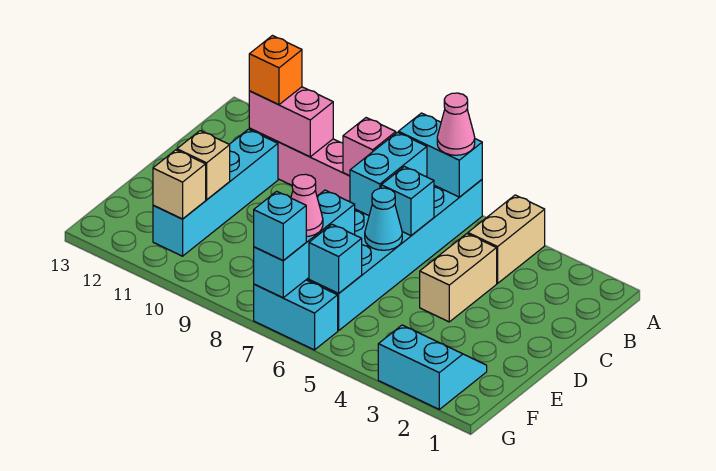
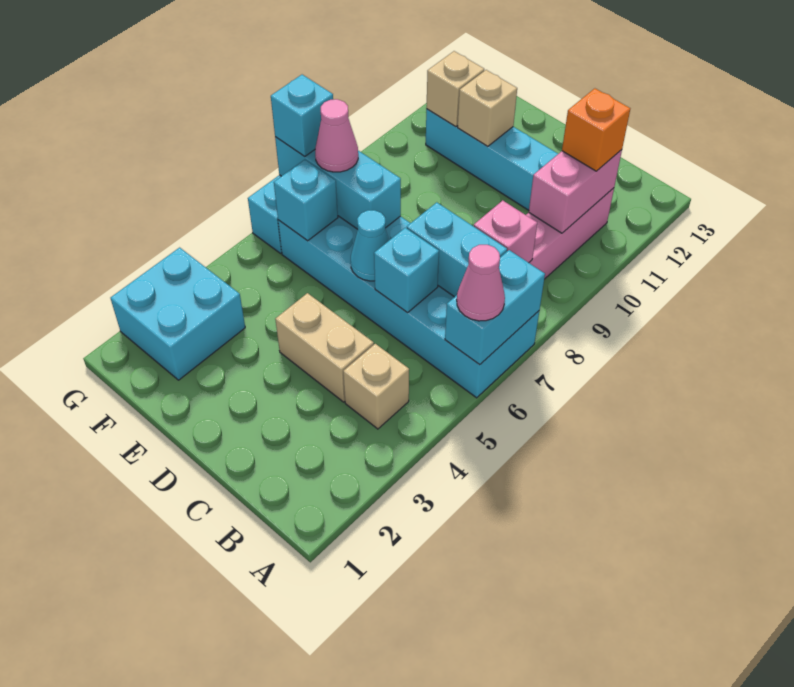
tan 1x2 brick [468,195,545,283] -> tan 1x1 brick [343,344,409,429]
cyan 2x2 slope [378,325,487,409] -> cyan 2x2 brick [111,248,245,380]

